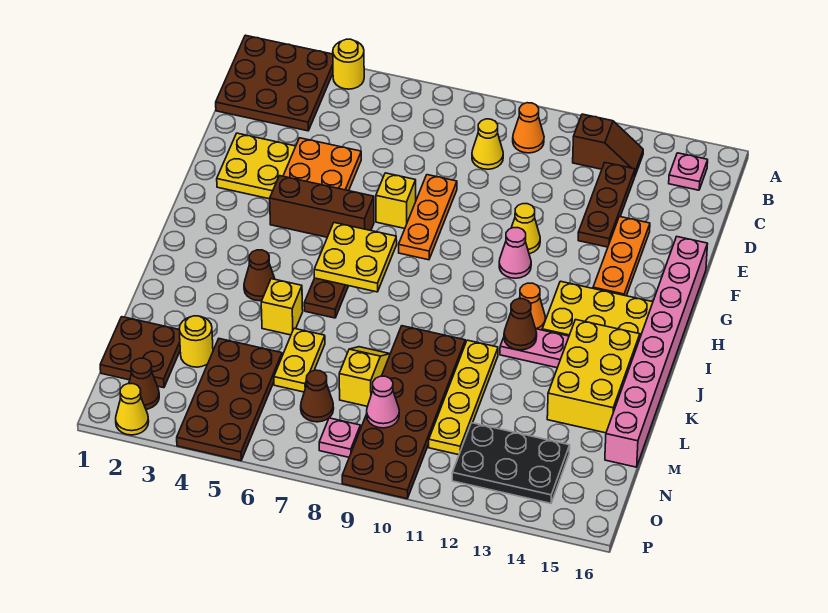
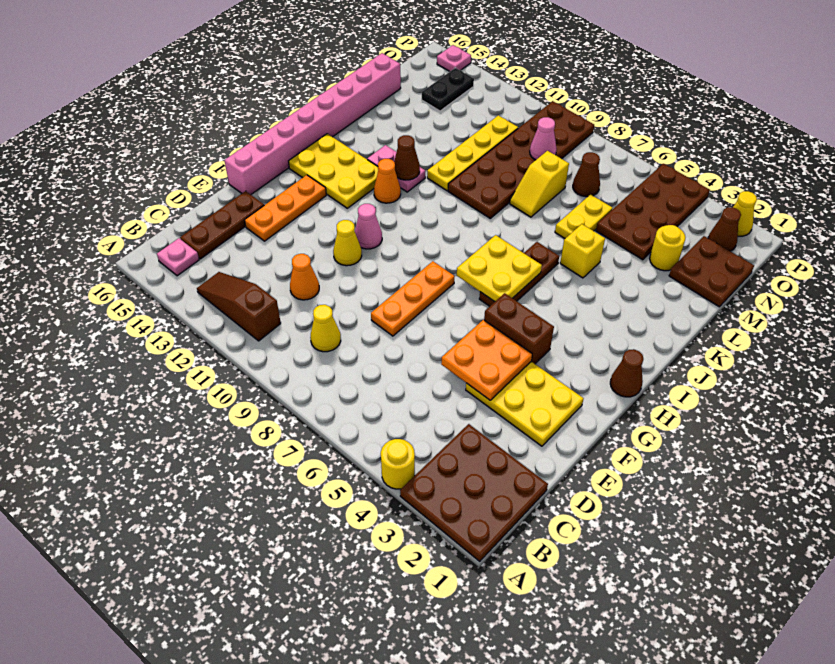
orange 1x1 cone [513,103,544,153] -> orange 1x1 cone moved to [290,254,319,300]
brown 1x2 slope [573,114,643,175] -> brown 1x3 slope [197,272,281,341]
brown 1x3 plate [578,163,635,247] -> brown 1x3 plate moved to [180,191,264,259]
yellow 1x1 brick [376,173,416,228] -> none
brown 1x3 brick [270,176,374,237] -> brown 1x2 brick [484,293,554,364]
brown 1x1 cone [244,250,275,301] -> brown 1x1 cone moved to [610,349,643,397]
yellow 2x3 brick [547,320,640,433] -> none
black 2x3 plate [452,423,570,503] -> black 1x2 plate [422,68,474,111]
pink 1x1 plate [319,418,360,457] -> pink 1x1 plate moved to [437,45,471,71]

